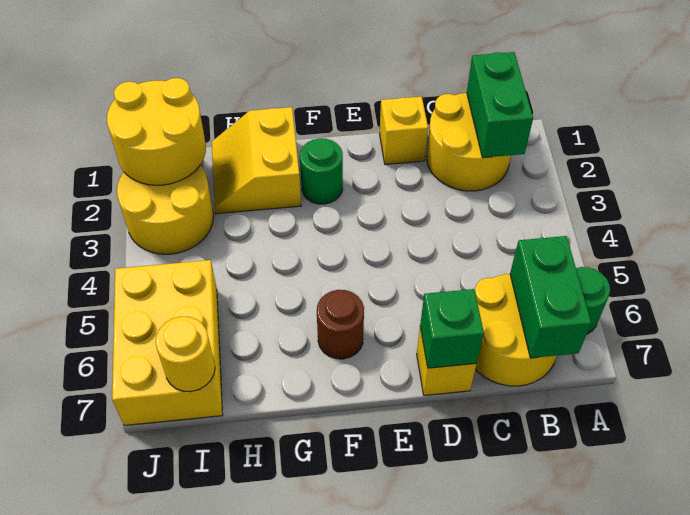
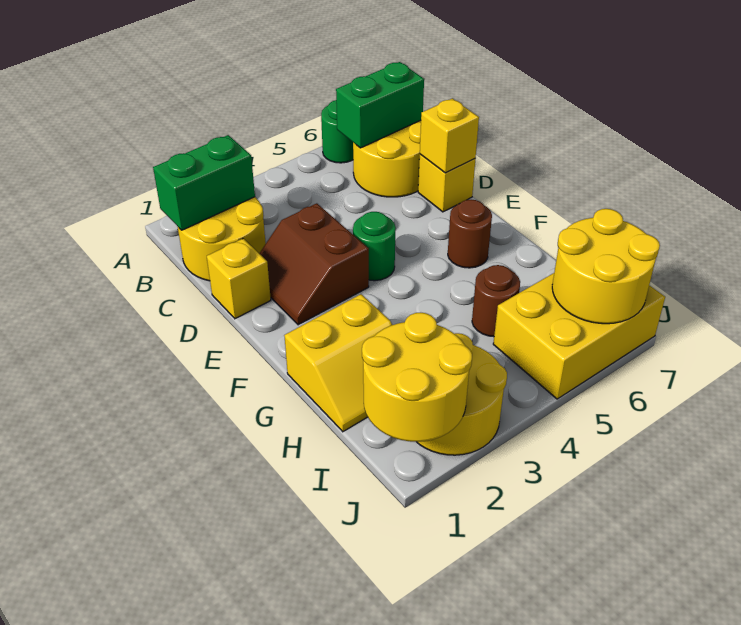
none -> brown 2x2 slope [259,203,369,325]
green 1x1 brick [420,289,484,368] -> yellow 1x1 brick [420,98,479,173]
green 1x1 round brick [300,138,343,204] -> green 1x1 round brick moved to [353,212,396,281]
none -> brown 1x1 round brick [472,265,520,337]
yellow 1x1 round brick [155,317,215,392] -> yellow 2x2 round brick [552,209,660,324]

